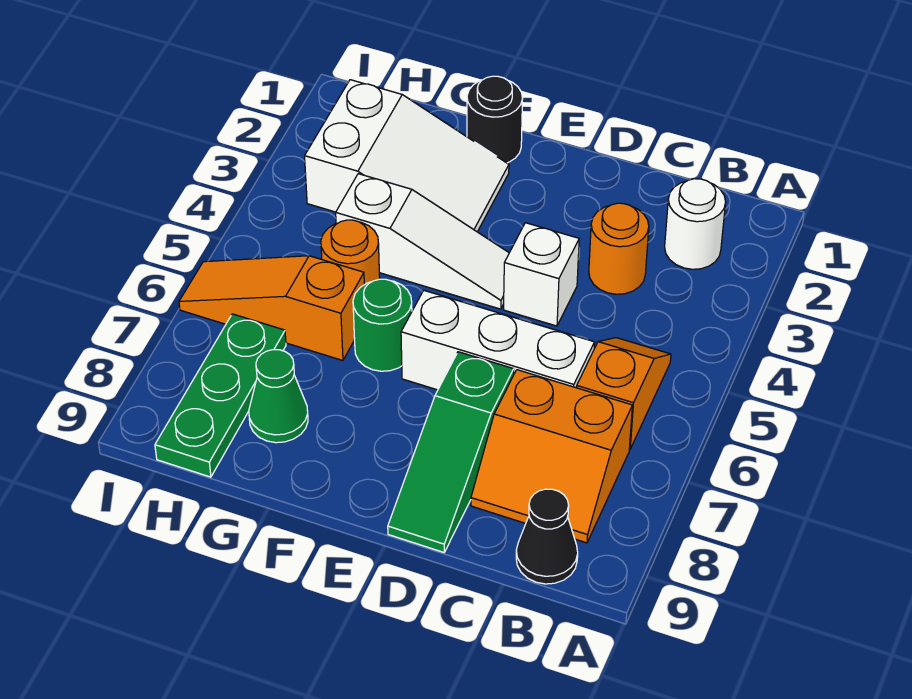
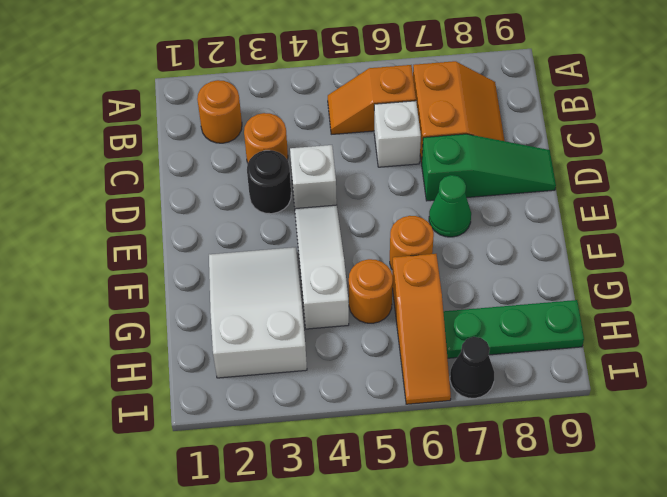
white 1x1 round brick [665,179,726,269] -> orange 1x1 round brick [197,80,242,143]
black 1x1 cone [516,489,578,584] -> black 1x1 cone moved to [450,337,494,398]
white 1x3 brick [401,291,595,390] -> white 1x1 brick [374,101,421,167]
black 1x1 round brick [467,76,522,163] -> black 1x1 round brick moved to [247,150,291,214]
green 1x1 round brick [353,279,412,371] -> orange 1x1 round brick [390,216,434,269]
green 1x1 cone [249,350,308,443] -> green 1x1 cone moved to [429,175,471,237]

